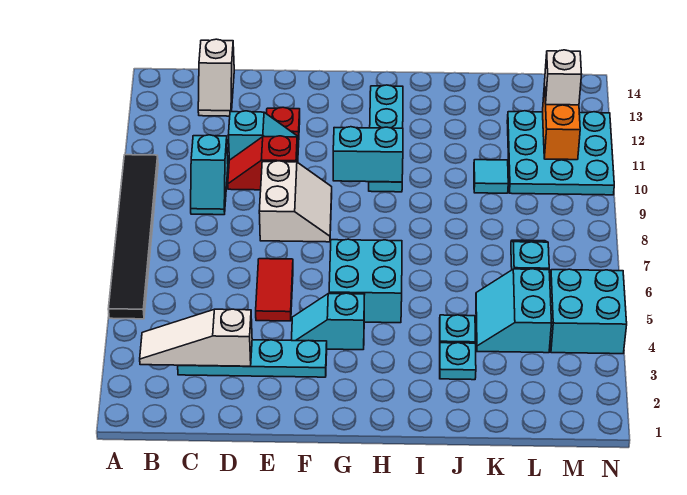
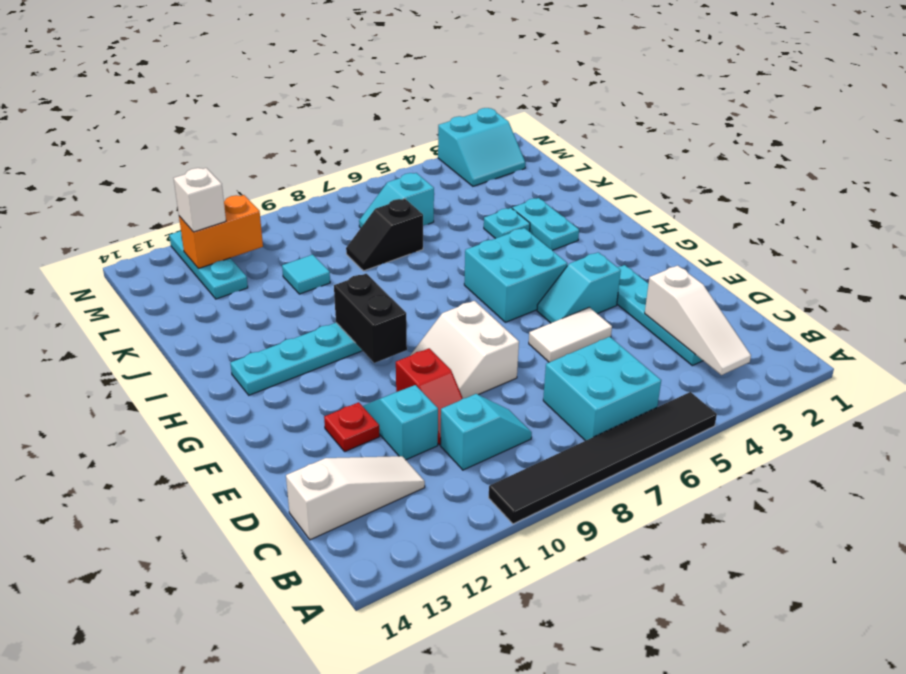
white 1x2 slope [198,39,234,116] -> white 1x3 slope [286,456,425,540]
red 1x2 tile [256,259,293,321] -> white 1x2 tile [529,307,612,362]
white 2x2 slope [259,161,332,242] -> white 2x2 slope turned to [410,301,519,399]
cyan 1x2 slope [291,293,365,350] -> cyan 1x2 slope turned to [537,252,621,323]
cyan 1x2 brick [333,127,403,182] -> black 1x2 brick [334,274,407,363]
cyan 1x1 plate [440,343,476,380] -> cyan 1x2 plate [512,198,579,250]
cyan 2x2 slope [476,269,552,353] -> cyan 2x2 slope moved to [438,108,525,186]
none -> black 1x2 slope [346,199,423,271]
cyan 3x3 plate [507,111,614,195] -> cyan 1x3 plate [169,231,248,299]
cyan 2x2 brick [550,269,627,354] -> cyan 2x2 brick moved to [543,337,661,441]

